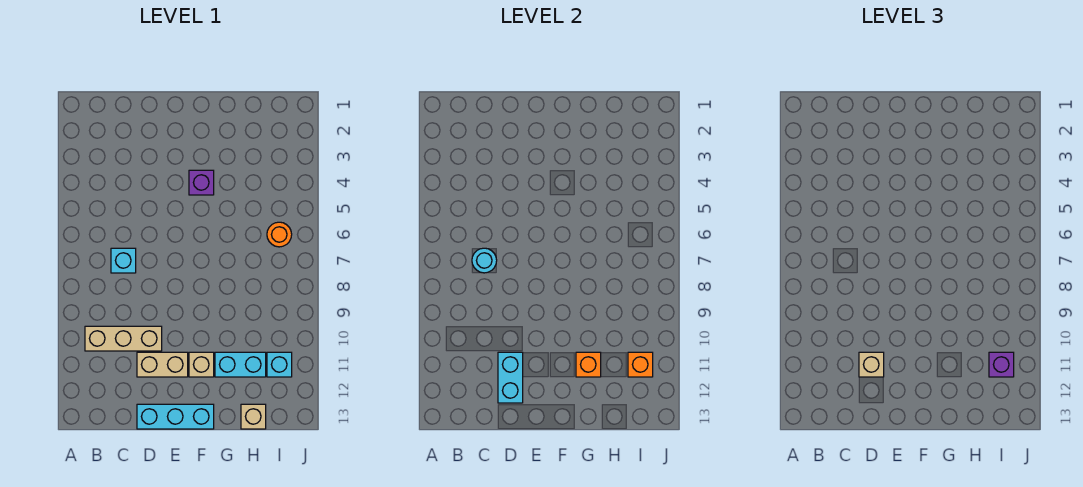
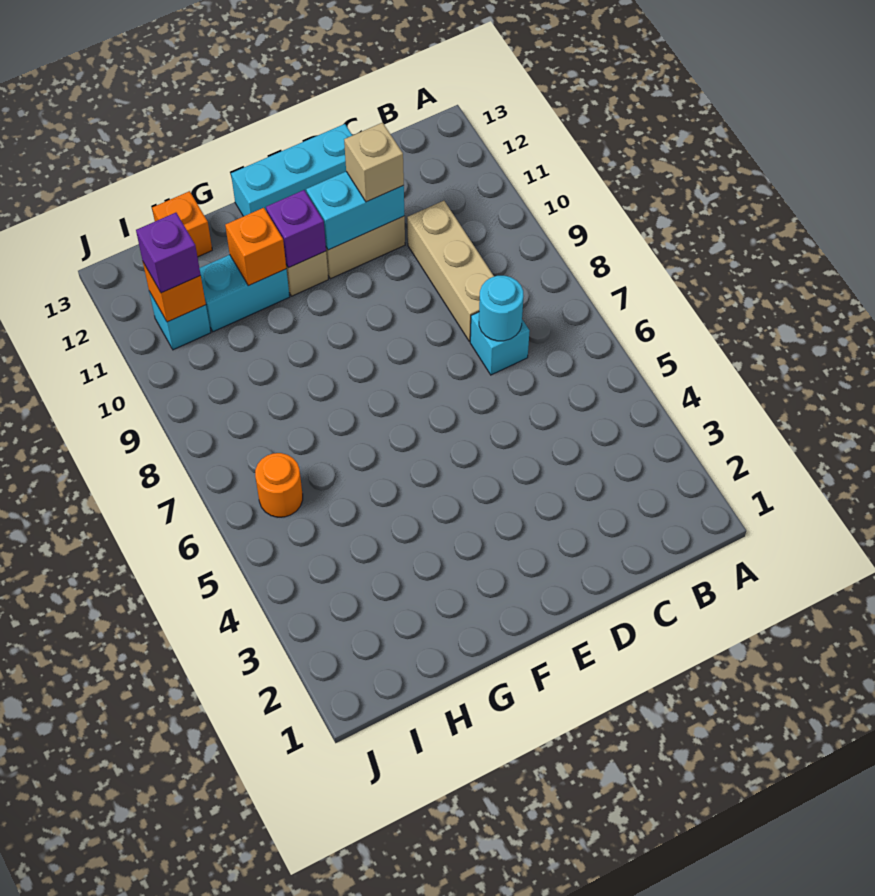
tan 1x3 brick [85,326,162,351] -> tan 1x3 brick turned to [407,201,494,341]
cyan 1x2 brick [498,352,523,403] -> cyan 1x2 brick turned to [306,172,404,250]
purple 1x1 brick [189,170,214,195] -> purple 1x1 brick moved to [266,190,326,268]
tan 1x1 brick [241,404,266,429] -> orange 1x1 brick [152,191,212,257]

